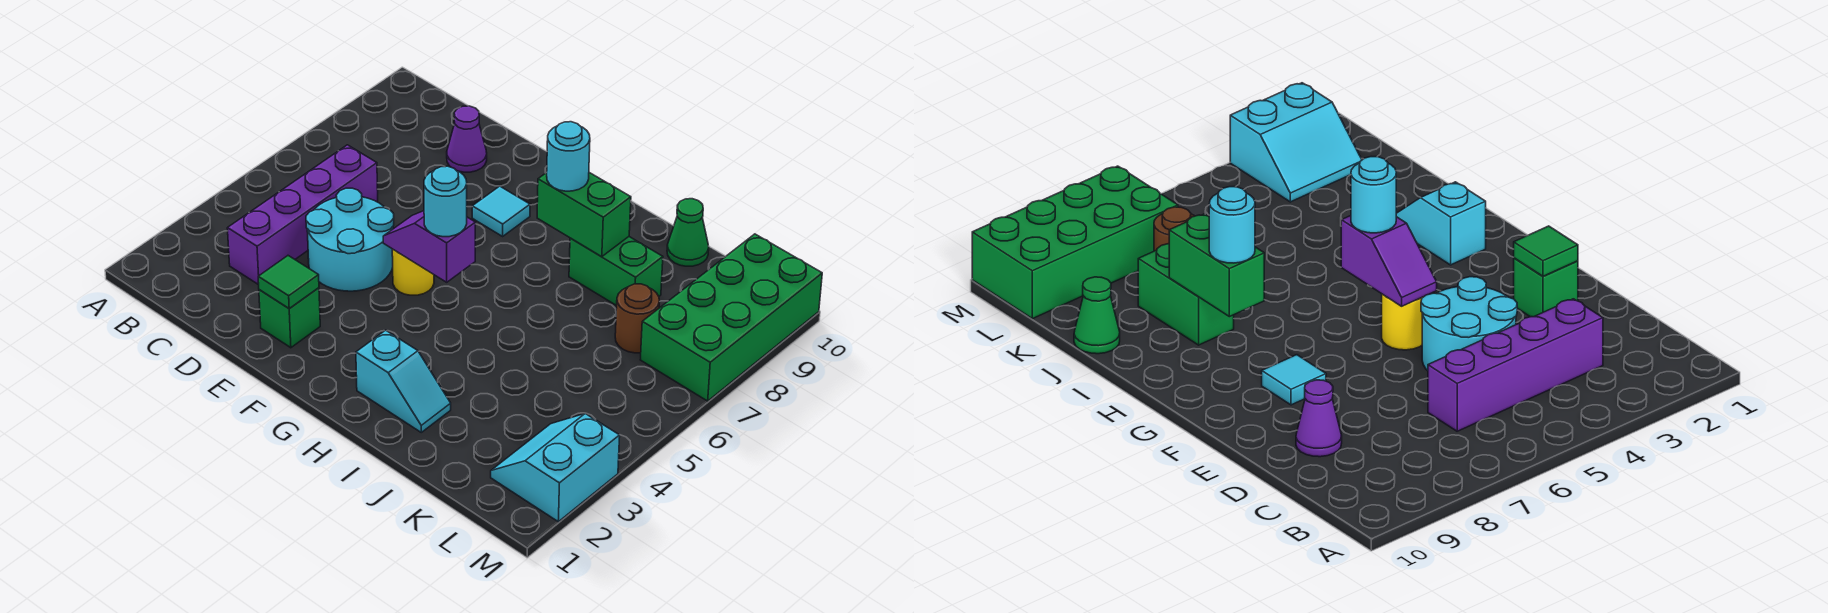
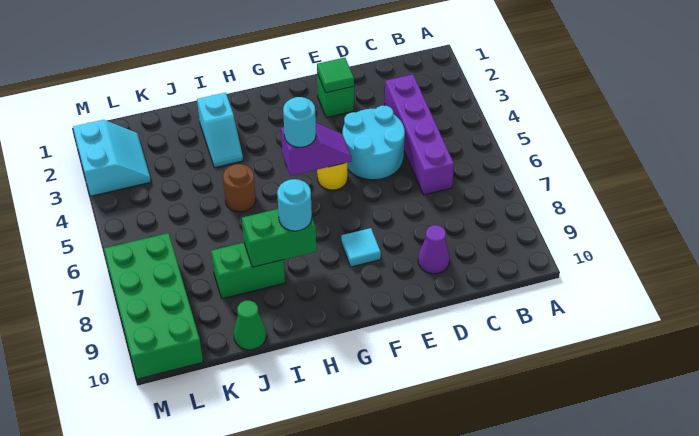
cyan 1x2 slope [356,330,451,432] -> cyan 1x2 slope turned to [197,93,243,168]
brown 1x1 round brick [615,284,659,353] -> brown 1x1 round brick moved to [223,164,256,212]

